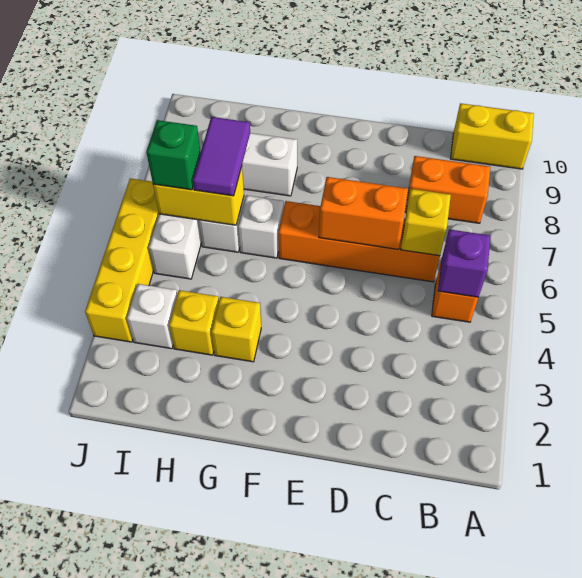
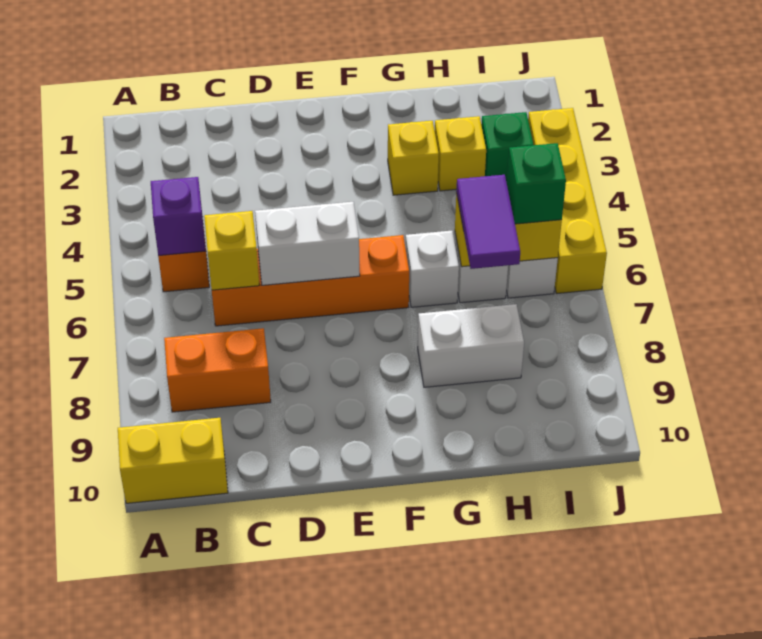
orange 1x2 brick [319,177,408,250] -> white 1x2 brick [255,202,360,285]
white 1x1 brick [127,284,177,349] -> green 1x1 brick [481,112,533,182]

